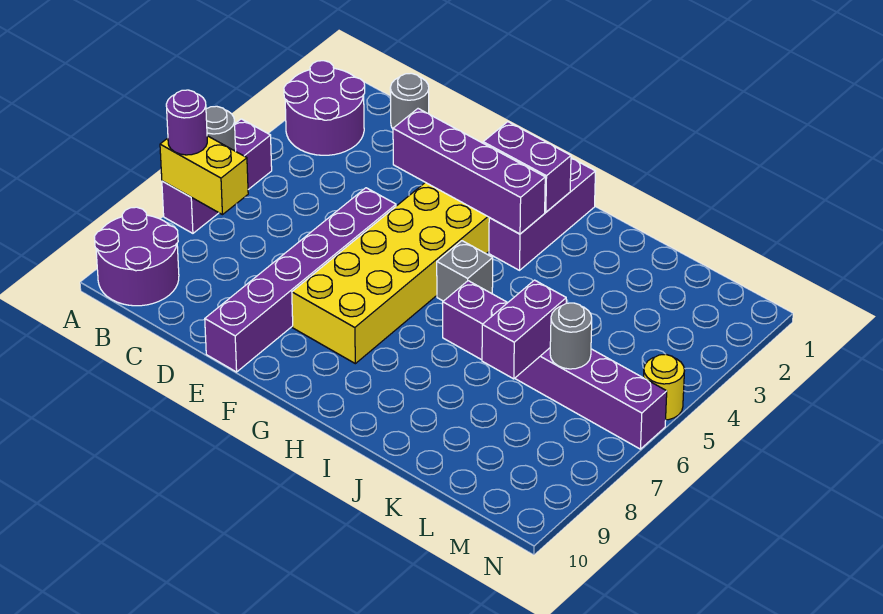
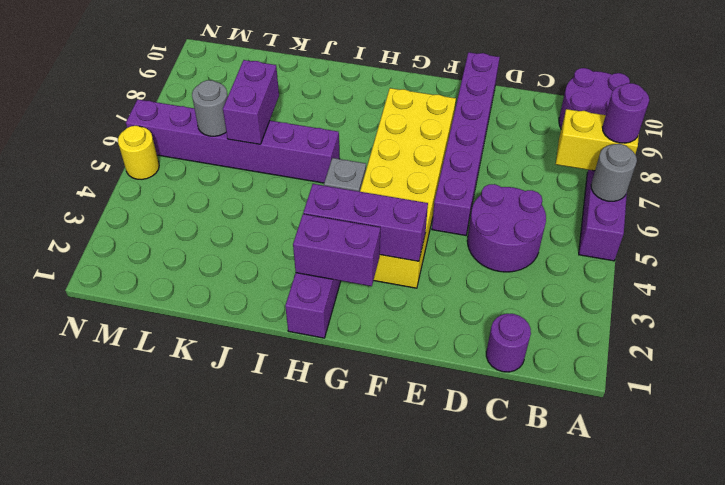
purple 2x2 round brick [284,61,365,155] -> purple 2x2 round brick moved to [467,184,546,272]
grey 1x1 round brick [390,73,429,129] -> purple 1x1 round brick [486,314,531,372]
purple 1x4 brick [393,109,545,234] -> purple 1x3 brick [303,184,428,261]

